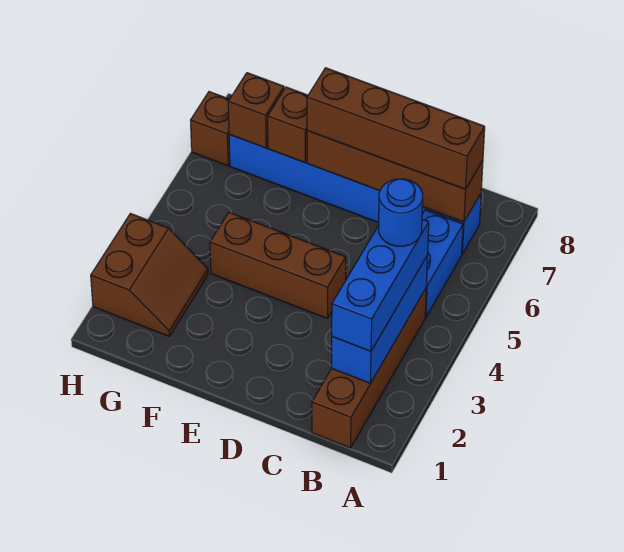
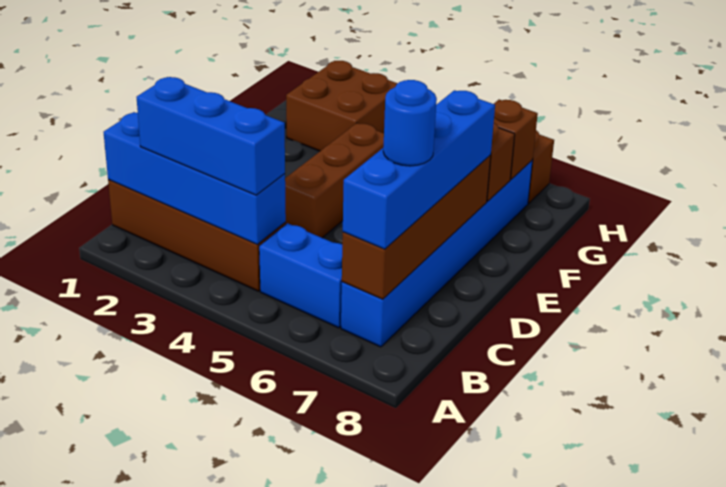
blue 1x3 brick [331,255,428,383] -> blue 1x4 brick [104,112,286,244]
blue 1x1 round brick [379,179,423,246] -> blue 1x1 round brick moved to [383,80,437,166]
brown 1x4 brick [307,68,485,189] -> blue 1x4 brick [343,90,495,249]
brown 2x2 slope [91,214,208,336] -> brown 2x2 brick [286,61,398,151]

